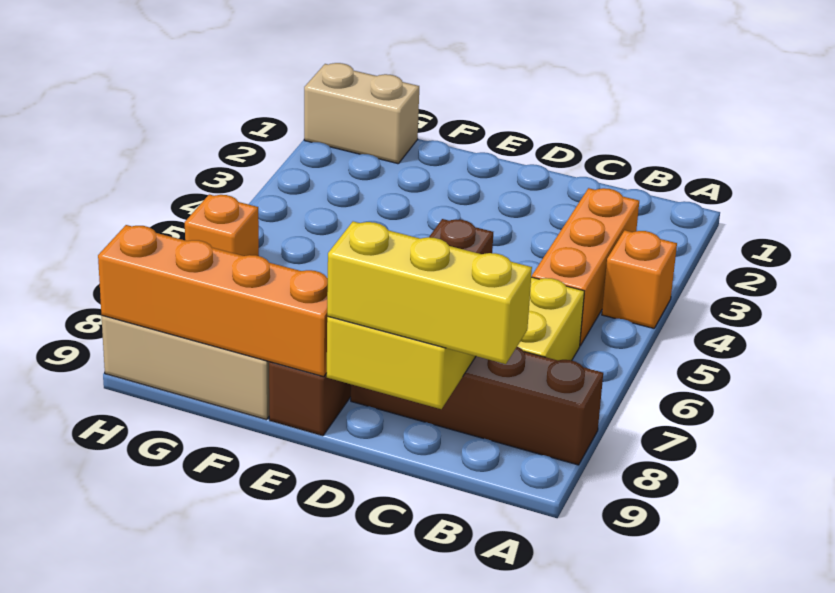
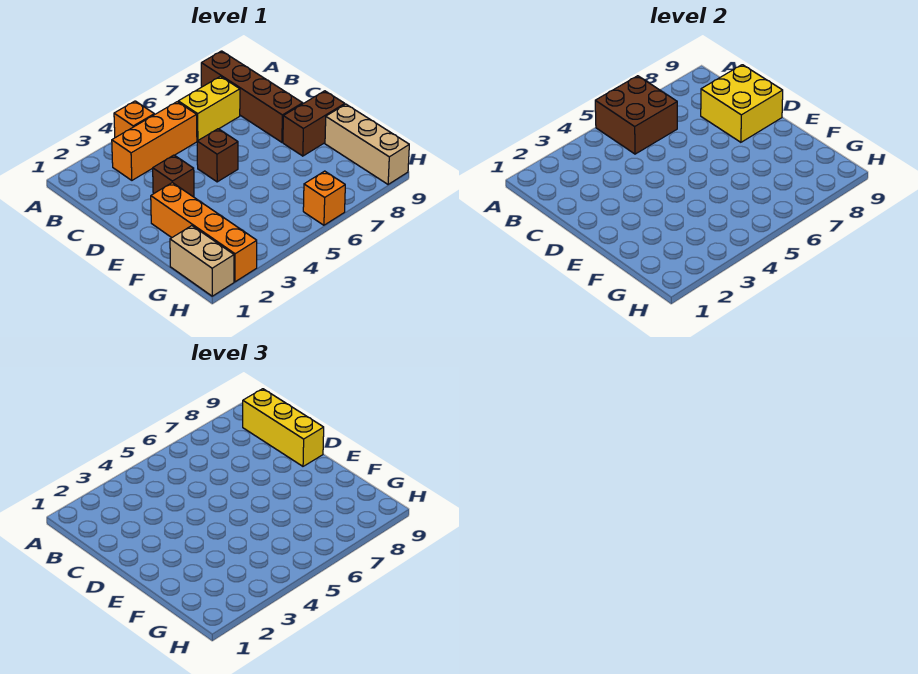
none -> brown 2x2 brick [595,76,677,154]
none -> brown 1x1 brick [153,155,194,196]
orange 1x4 brick [98,225,328,377] -> orange 1x4 brick moved to [151,183,257,282]

